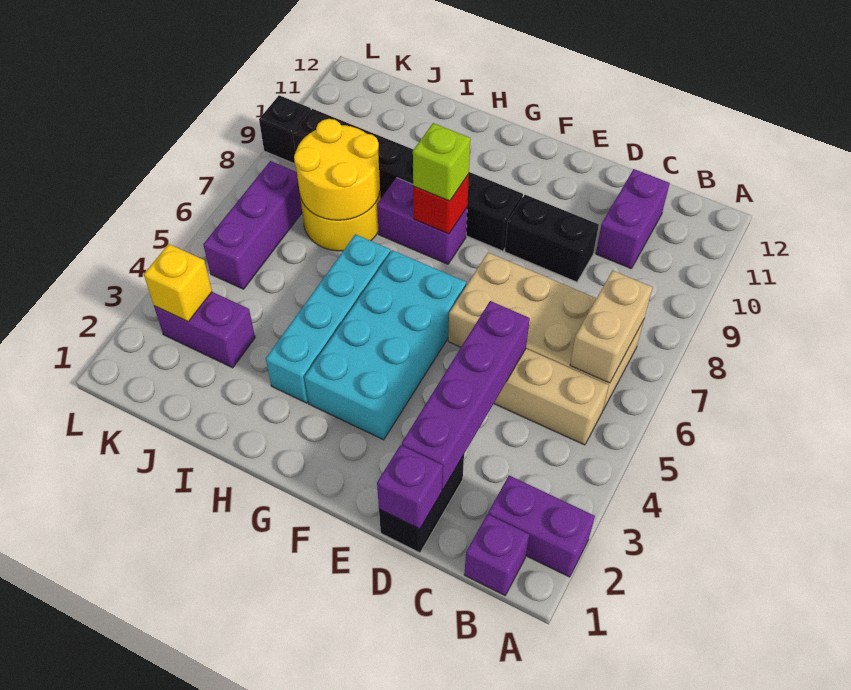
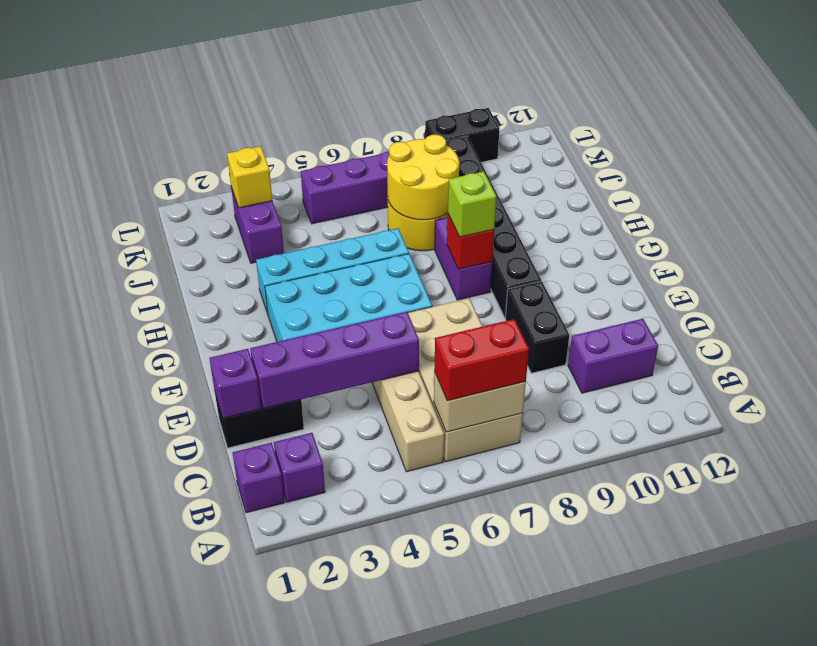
purple 1x2 brick [488,476,595,577] -> purple 1x1 brick [274,433,325,502]
none -> red 1x2 brick [434,319,529,401]
black 1x1 brick [259,95,311,164] -> black 1x2 brick [425,108,500,162]

